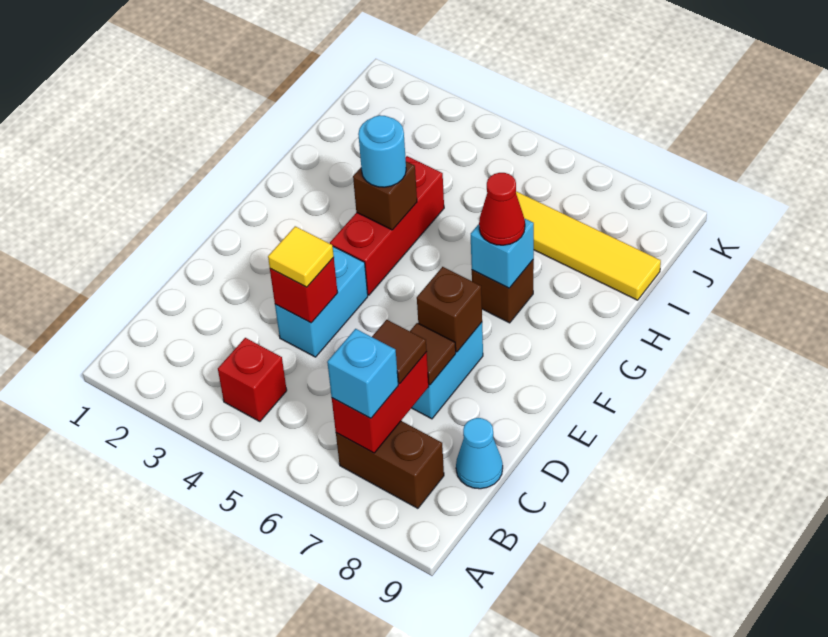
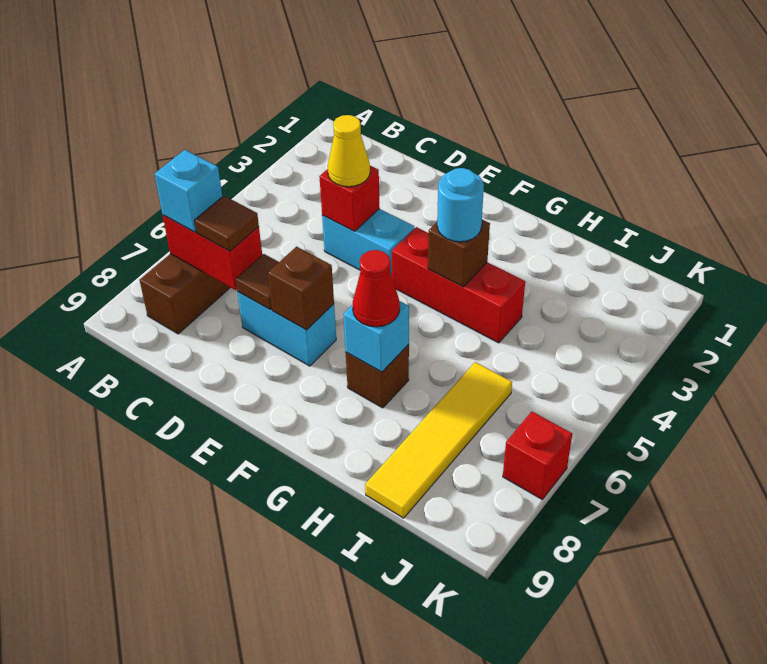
red 1x1 brick [218,338,287,422] -> red 1x1 brick moved to [503,412,572,499]
cyan 1x1 cone [456,418,503,489] -> none
yellow 1x1 tile [268,226,334,287] -> yellow 1x1 cone [328,115,370,187]

